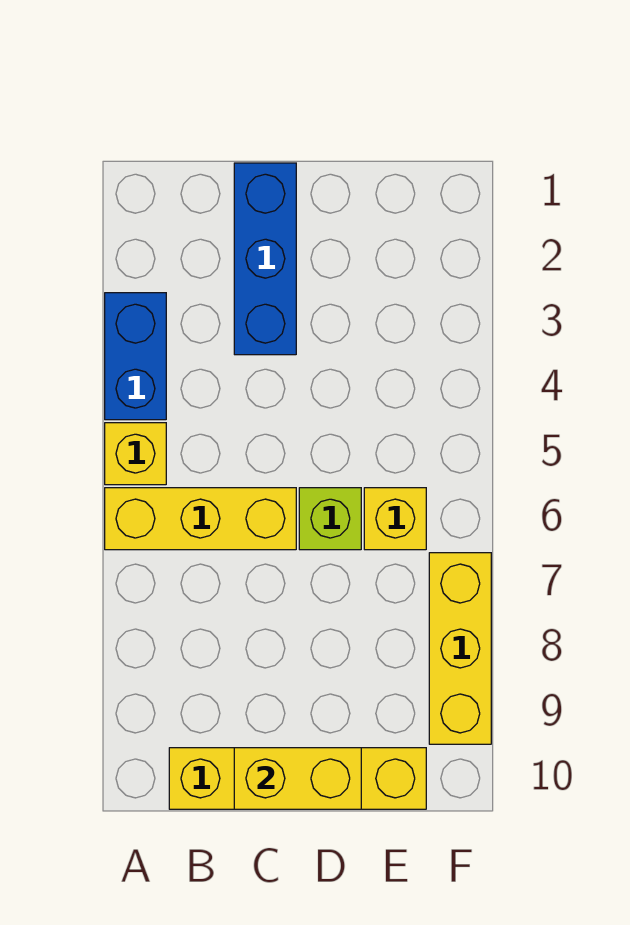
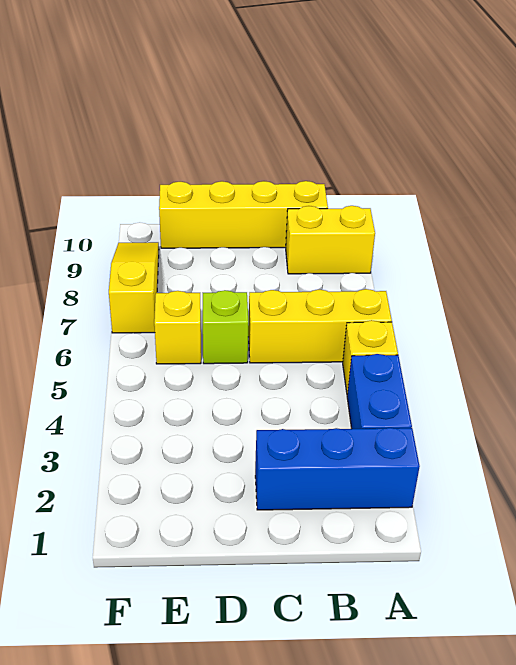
blue 1x3 brick [234,163,296,355] -> blue 1x3 brick turned to [255,428,420,510]
yellow 1x2 brick [234,748,361,809] -> yellow 1x2 brick moved to [286,206,375,274]
yellow 1x3 brick [429,553,491,744] -> yellow 1x3 slope [109,242,159,333]

